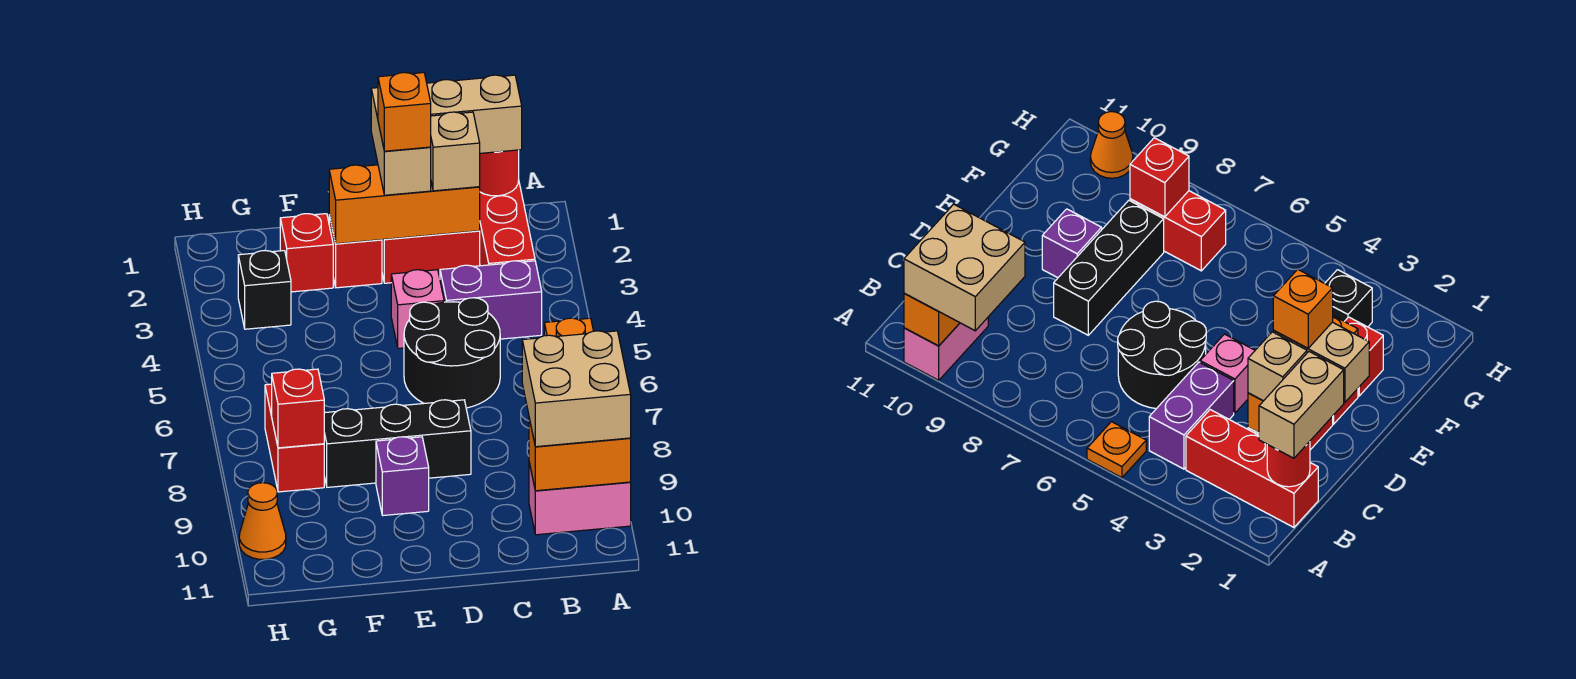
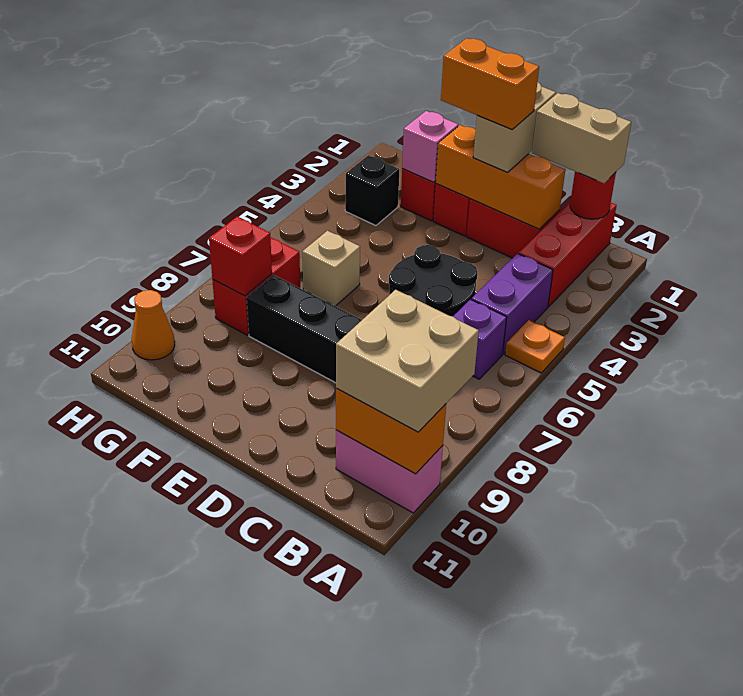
purple 1x2 brick [440,261,542,339] -> purple 1x2 brick turned to [471,253,553,354]
tan 1x1 brick [431,112,480,191] -> tan 1x1 brick moved to [302,231,360,306]
orange 1x1 brick [378,73,431,151] -> orange 1x2 brick [441,38,539,130]
pink 1x1 brick [391,270,444,348] -> pink 1x1 brick moved to [402,111,458,182]
purple 1x1 brick [376,437,429,515] -> purple 1x1 brick moved to [453,300,507,379]

